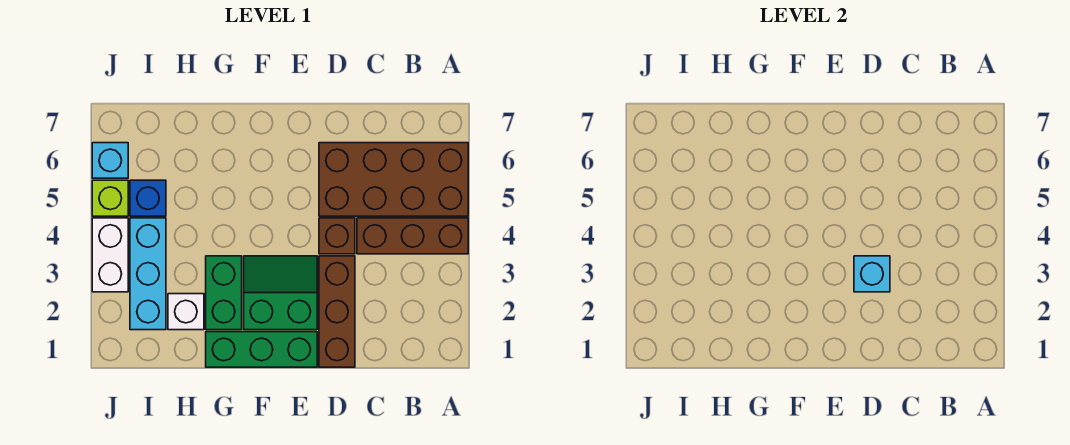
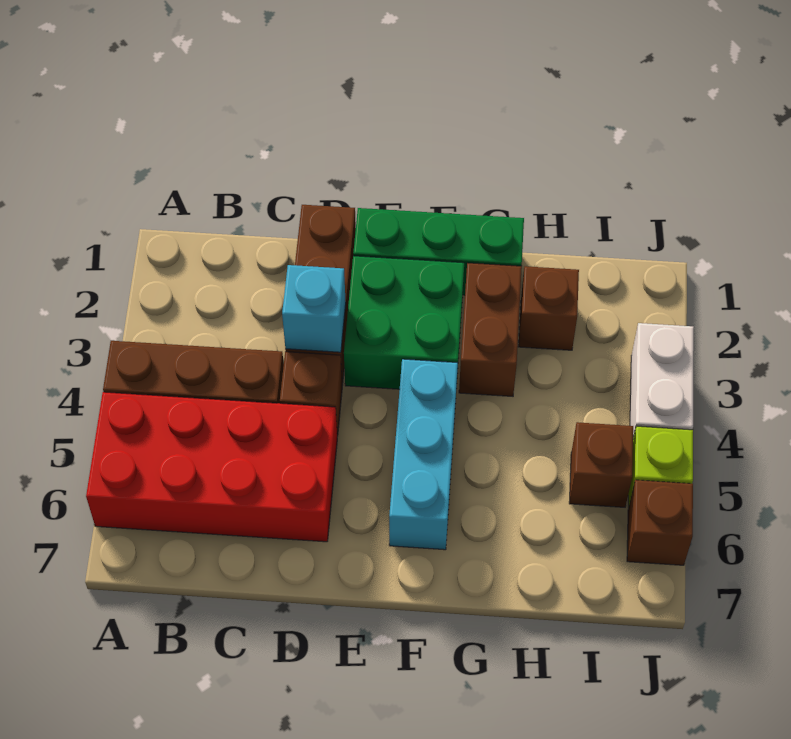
brown 2x4 brick [319,143,468,216] -> red 2x4 brick [86,392,337,542]
green 2x2 slope [244,256,317,330] -> green 2x2 brick [344,256,464,389]
green 1x2 brick [206,256,242,330] -> brown 1x2 brick [459,263,522,396]
white 1x1 brick [168,294,204,330] -> brown 1x1 brick [518,266,579,350]
cyan 1x3 brick [130,218,166,330] -> cyan 1x3 brick moved to [389,359,458,550]
blue 1x1 brick [130,180,166,216] -> brown 1x1 brick [569,422,633,507]
cyan 1x1 brick [92,143,128,178] -> brown 1x1 brick [627,480,693,565]

